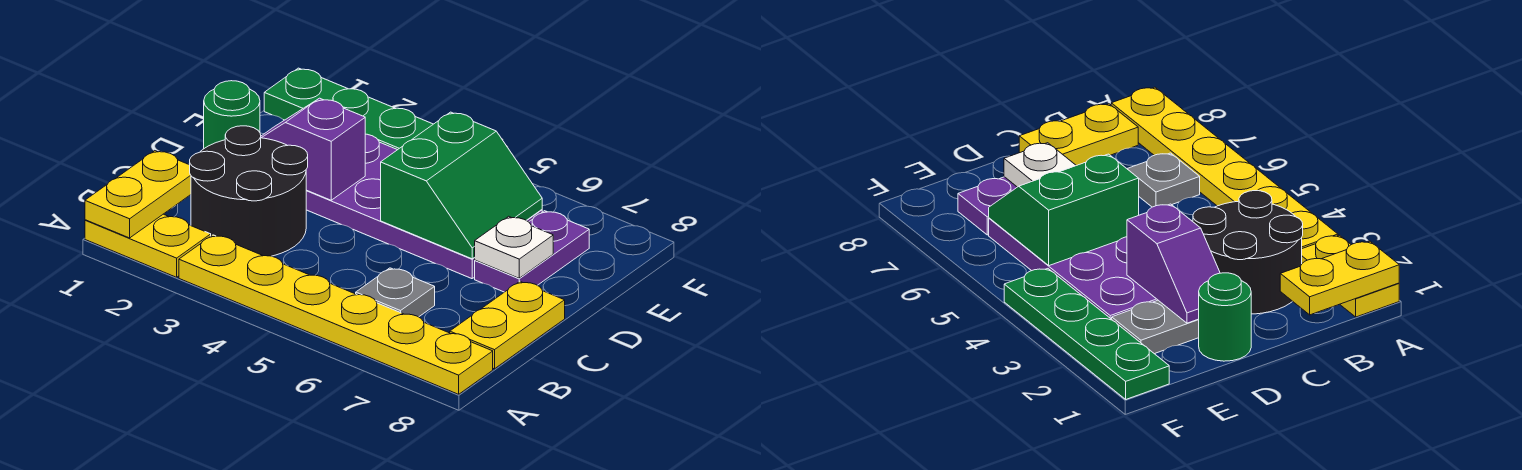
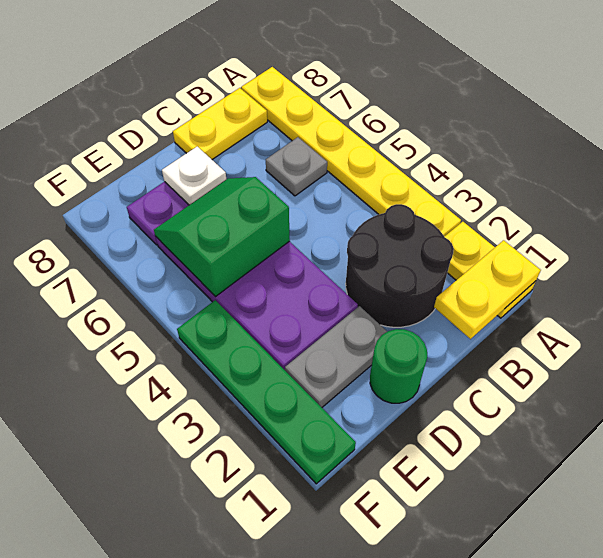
purple 1x2 slope [261,98,365,200] -> none

